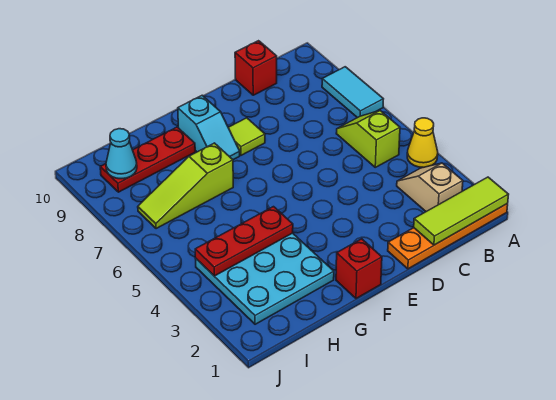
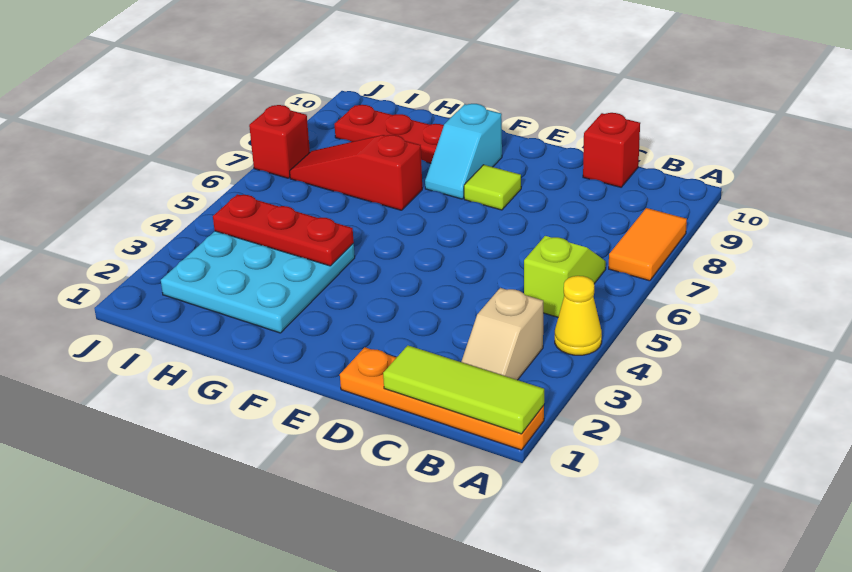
cyan 1x2 tile [322,67,383,118] -> orange 1x2 tile [609,208,687,281]
tan 1x2 slope [397,163,463,212] -> tan 1x2 slope turned to [461,288,543,380]
red 1x1 brick [336,239,382,299] -> red 1x1 brick moved to [249,105,310,178]
lime 1x3 slope [138,143,233,229] -> red 1x3 slope [290,135,422,210]
cyan 1x1 cone [106,129,137,179] -> none

